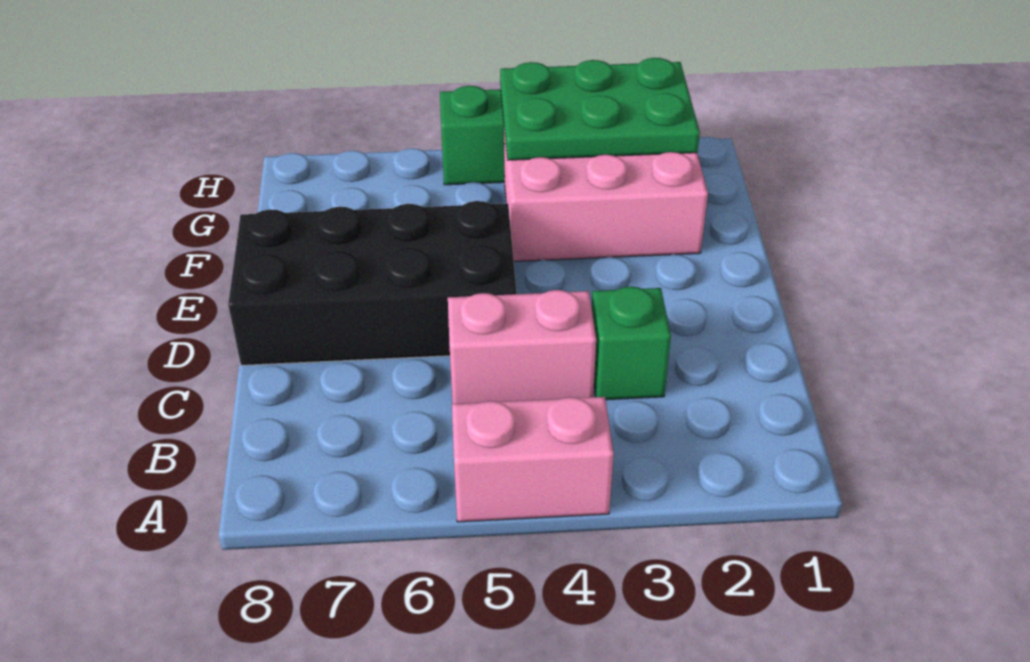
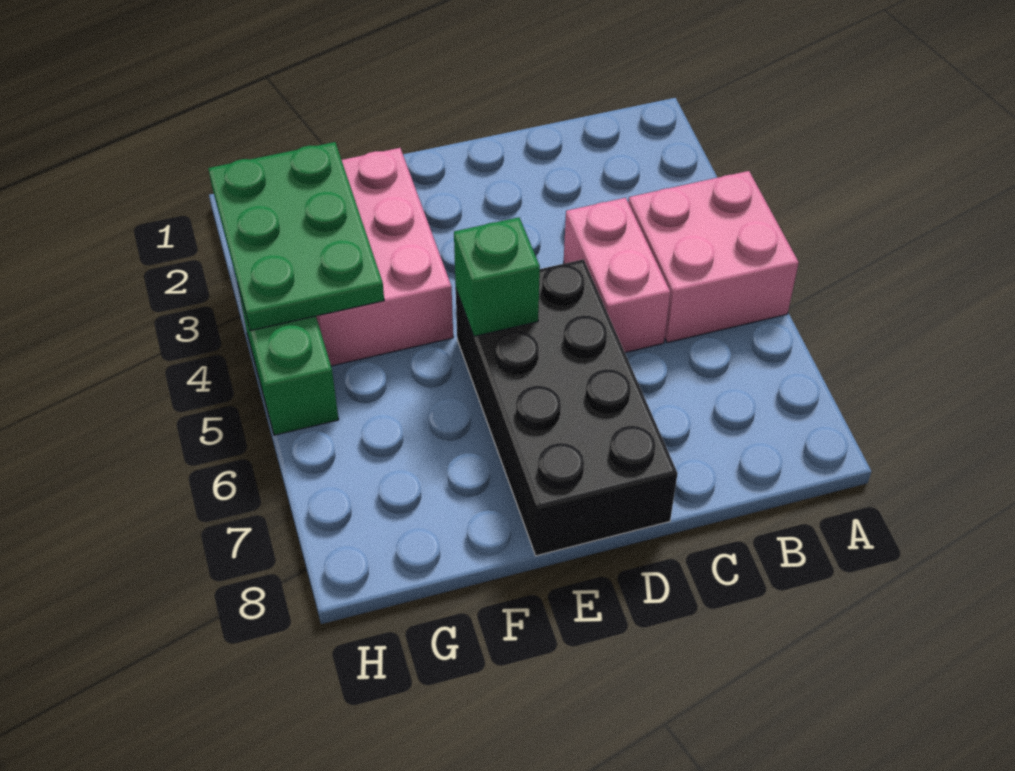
pink 1x2 brick [452,397,614,522] -> pink 2x2 brick [628,171,799,343]
green 1x1 brick [592,287,671,400] -> green 1x1 brick moved to [454,217,540,336]

